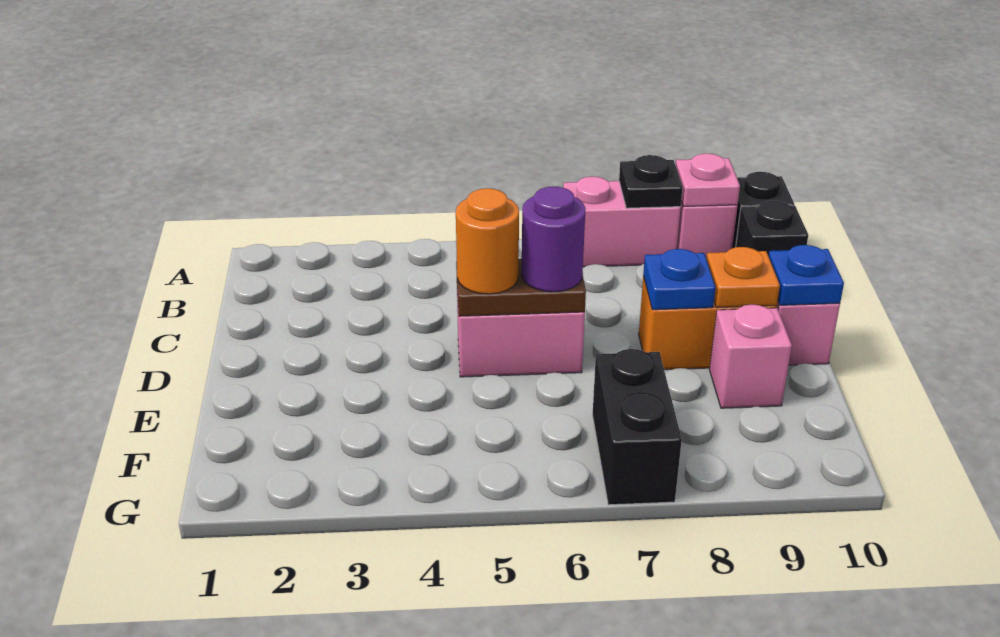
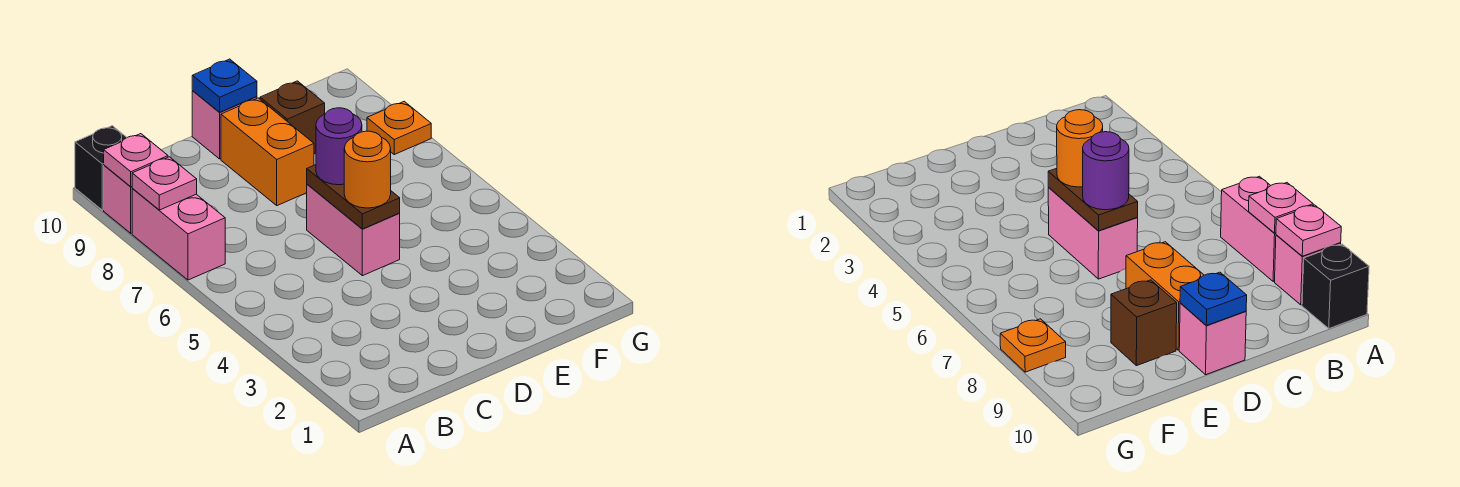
black 1x1 plate [619,155,682,208] -> pink 1x1 plate [132,157,197,210]
black 1x1 brick [736,201,808,256] -> none
blue 1x1 plate [643,249,715,310] -> none
orange 1x1 plate [706,247,780,308] -> orange 1x1 plate moved to [367,101,431,154]
pink 1x1 brick [709,305,792,408] -> brown 1x1 brick [260,81,325,154]
black 1x2 brick [593,349,682,505] -> none

